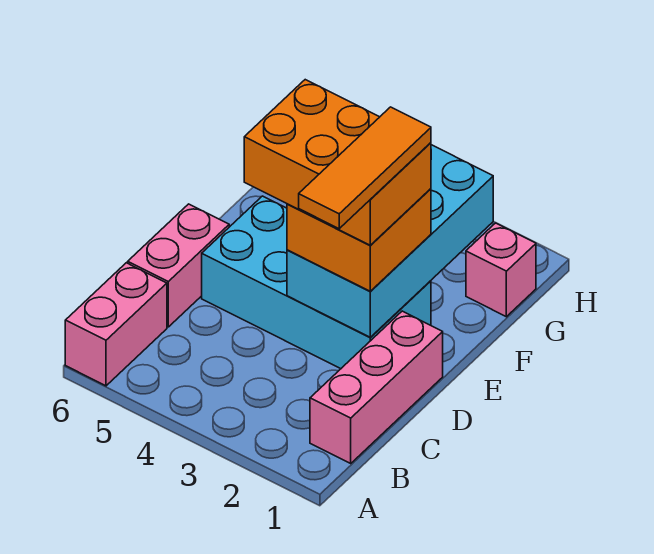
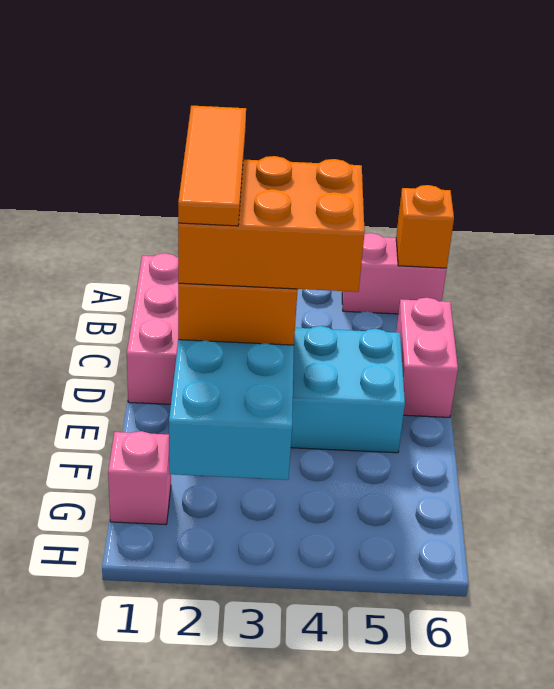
pink 1x2 brick [65,263,167,386] -> pink 1x2 brick turned to [342,233,447,314]
none -> orange 1x1 brick [396,185,454,268]

